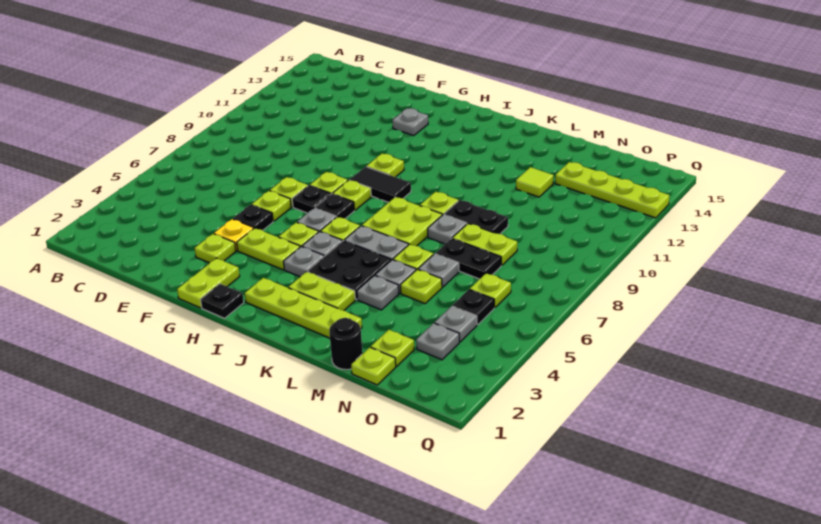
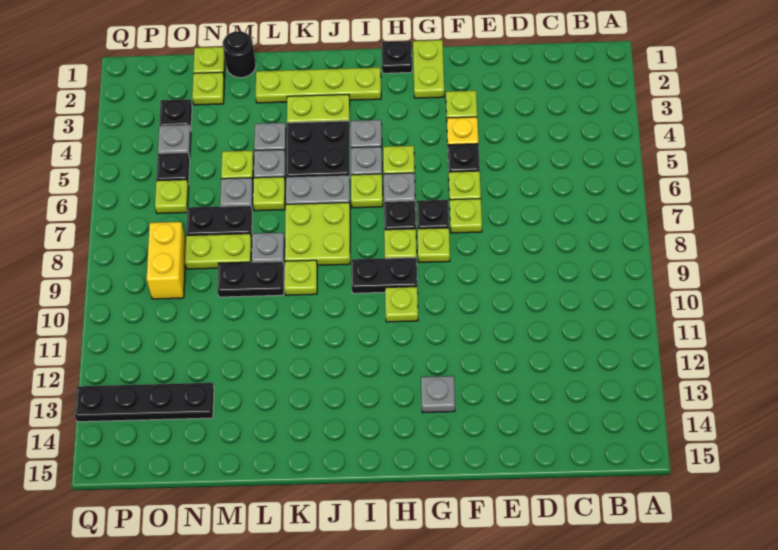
lime 1x2 plate [237,228,300,270] -> none
black 1x2 tile [350,167,411,202] -> black 1x2 plate [351,257,417,293]
lime 1x1 tile [516,167,554,197] -> none
lime 1x4 plate [555,162,670,218] -> black 1x4 plate [75,383,214,422]
grey 1x1 plate [416,323,459,360] -> black 1x1 plate [159,99,192,130]
none -> yellow 1x2 brick [147,222,186,299]

